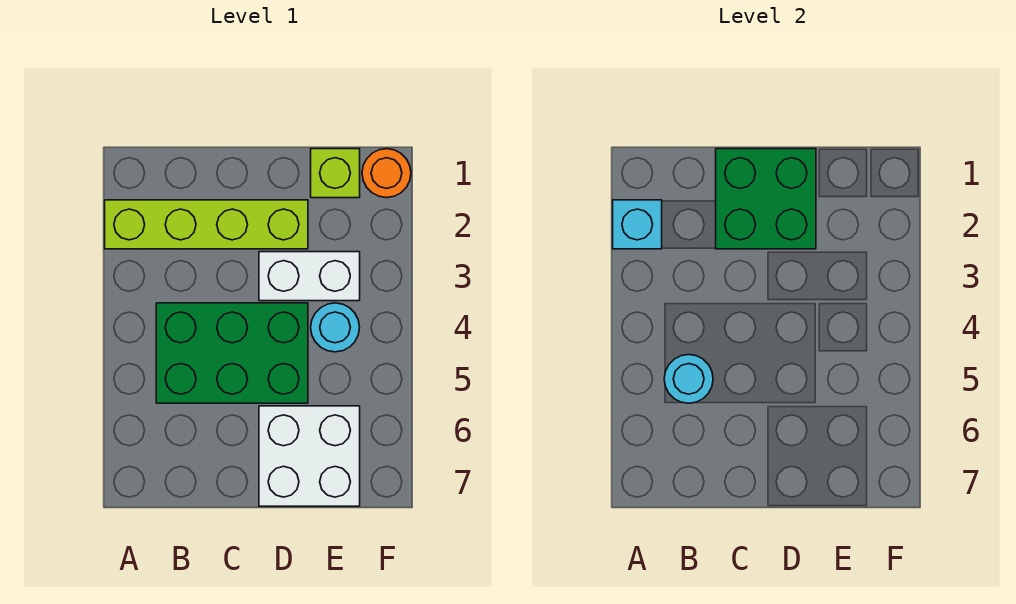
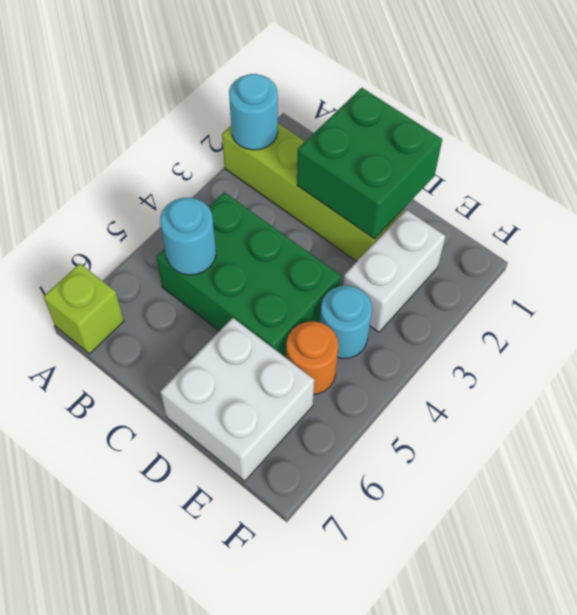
cyan 1x1 brick [613,200,662,249] -> cyan 1x1 round brick [229,74,278,150]
white 1x2 brick [259,252,360,301] -> white 1x2 brick turned to [343,210,446,332]
lime 1x1 brick [311,149,360,198] -> lime 1x1 brick moved to [43,264,124,354]
orange 1x1 round brick [362,149,411,198] -> orange 1x1 round brick moved to [286,321,338,394]

